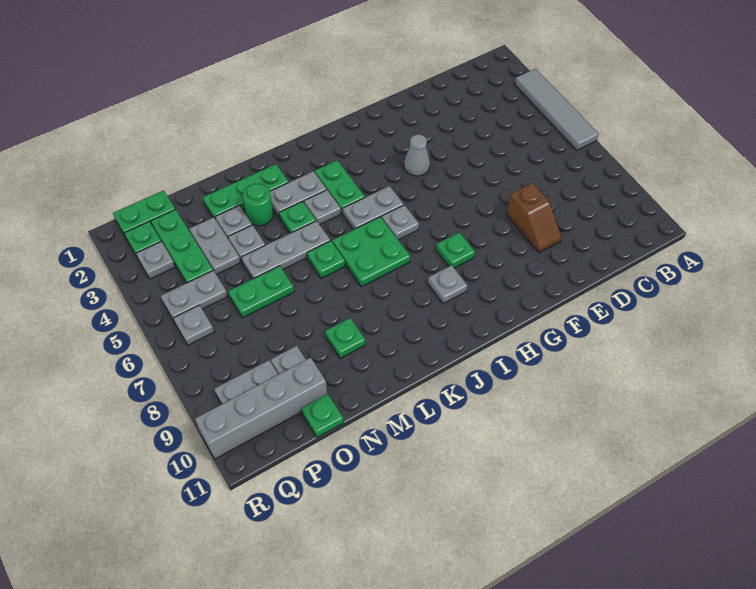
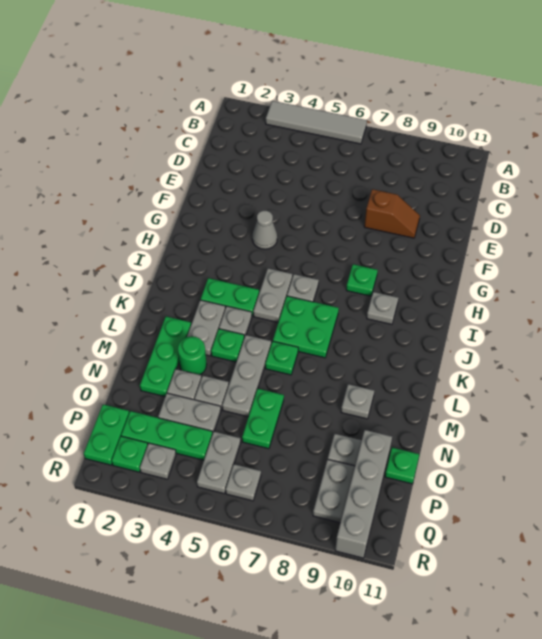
green 1x1 plate [325,318,365,358] -> grey 1x1 plate [341,384,374,419]

